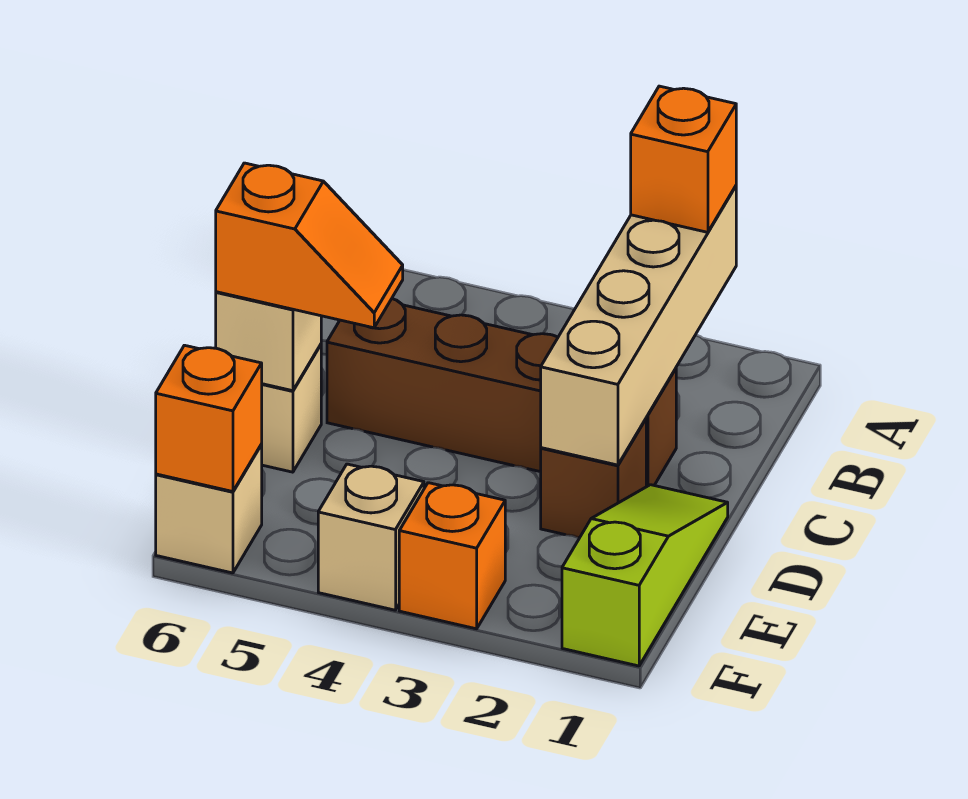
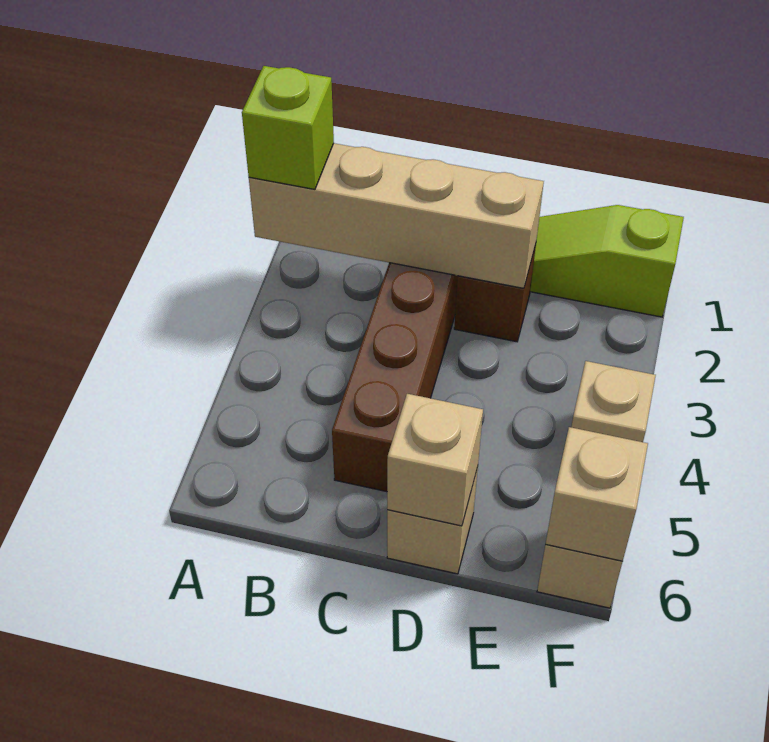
orange 1x1 brick [631,86,736,232] -> lime 1x1 brick [242,66,334,189]
orange 1x2 slope [216,163,403,328] -> none
orange 1x1 brick [399,483,505,629] -> none
orange 1x1 brick [156,345,262,492] -> tan 1x1 brick [546,427,648,561]

